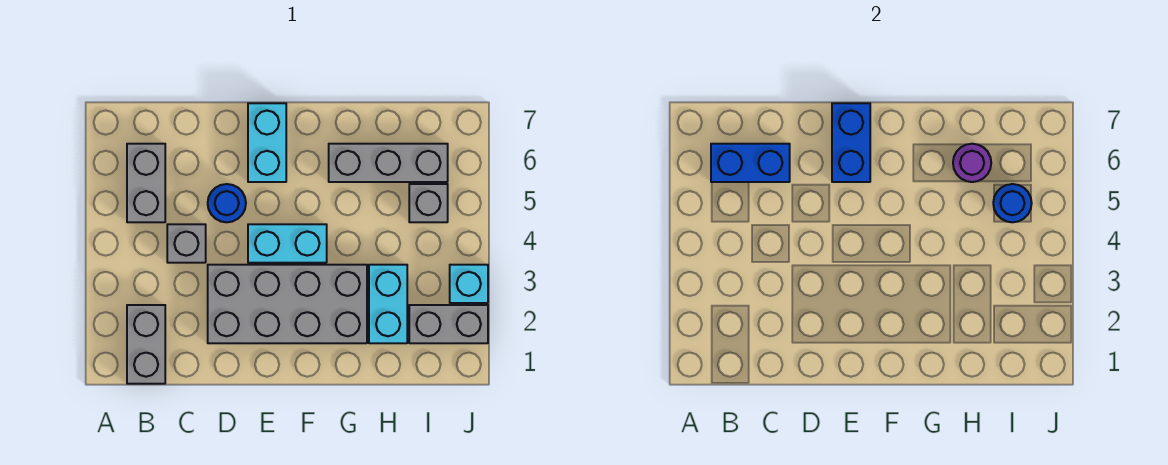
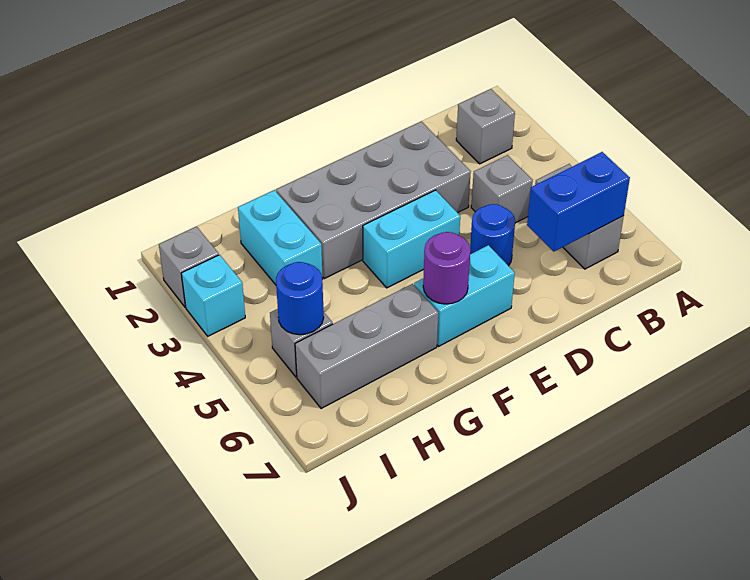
grey 1x2 brick [127,305,165,384] -> grey 1x1 brick [456,89,515,164]
cyan 1x2 brick [248,103,286,182] -> cyan 1x2 brick turned to [414,245,515,346]
blue 1x2 brick [832,103,870,182] -> none
purple 1x1 round brick [953,144,991,182] -> purple 1x1 round brick moved to [423,232,470,304]
grey 1x2 brick [409,305,488,343] -> grey 1x1 brick [159,227,219,307]

